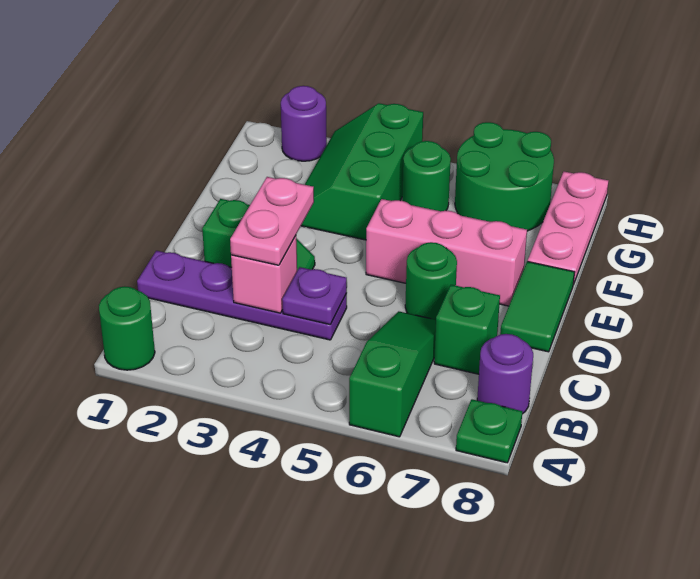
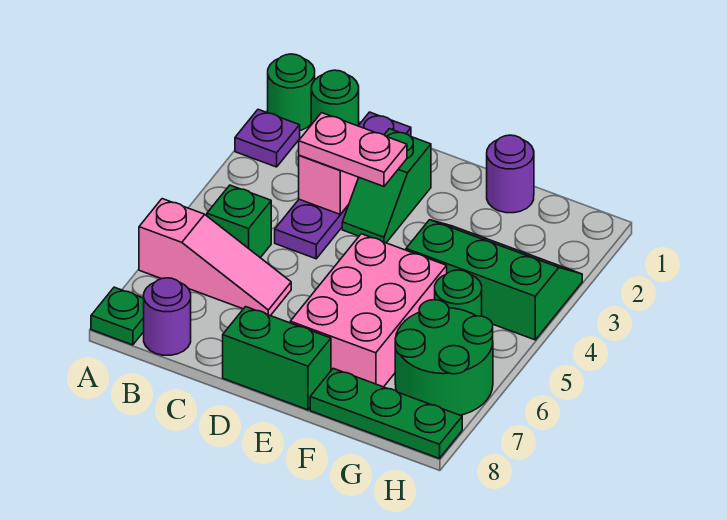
green 1x3 slope [349,311,436,437] -> pink 1x3 slope [139,199,291,316]
purple 1x1 plate [282,267,347,324] -> purple 1x1 plate moved to [235,110,300,167]
green 1x1 brick [434,285,500,374] -> green 1x1 brick moved to [207,185,271,258]
green 1x1 round brick [405,242,457,320] -> green 1x1 round brick moved to [311,70,359,126]
green 1x2 tile [500,261,574,352] -> green 1x2 brick [223,307,331,410]
pink 1x3 brick [366,199,527,306] -> pink 2x3 brick [290,234,447,387]
pink 1x3 plate [528,171,608,285] -> green 1x3 plate [310,368,462,459]
purple 1x1 round brick [281,86,327,161] -> purple 1x1 round brick moved to [487,135,534,213]

